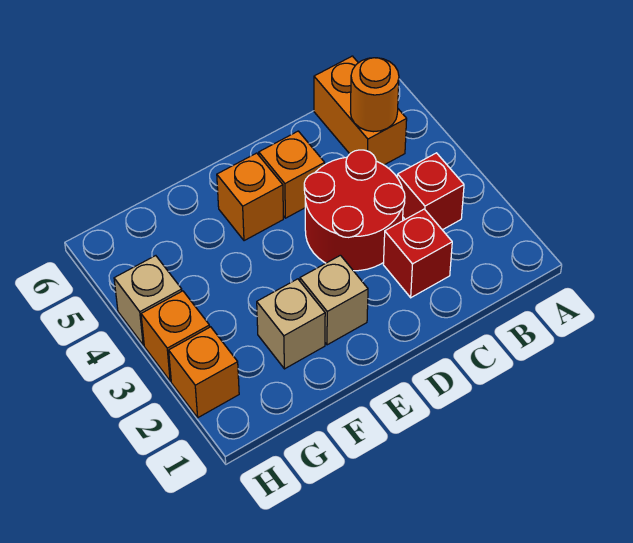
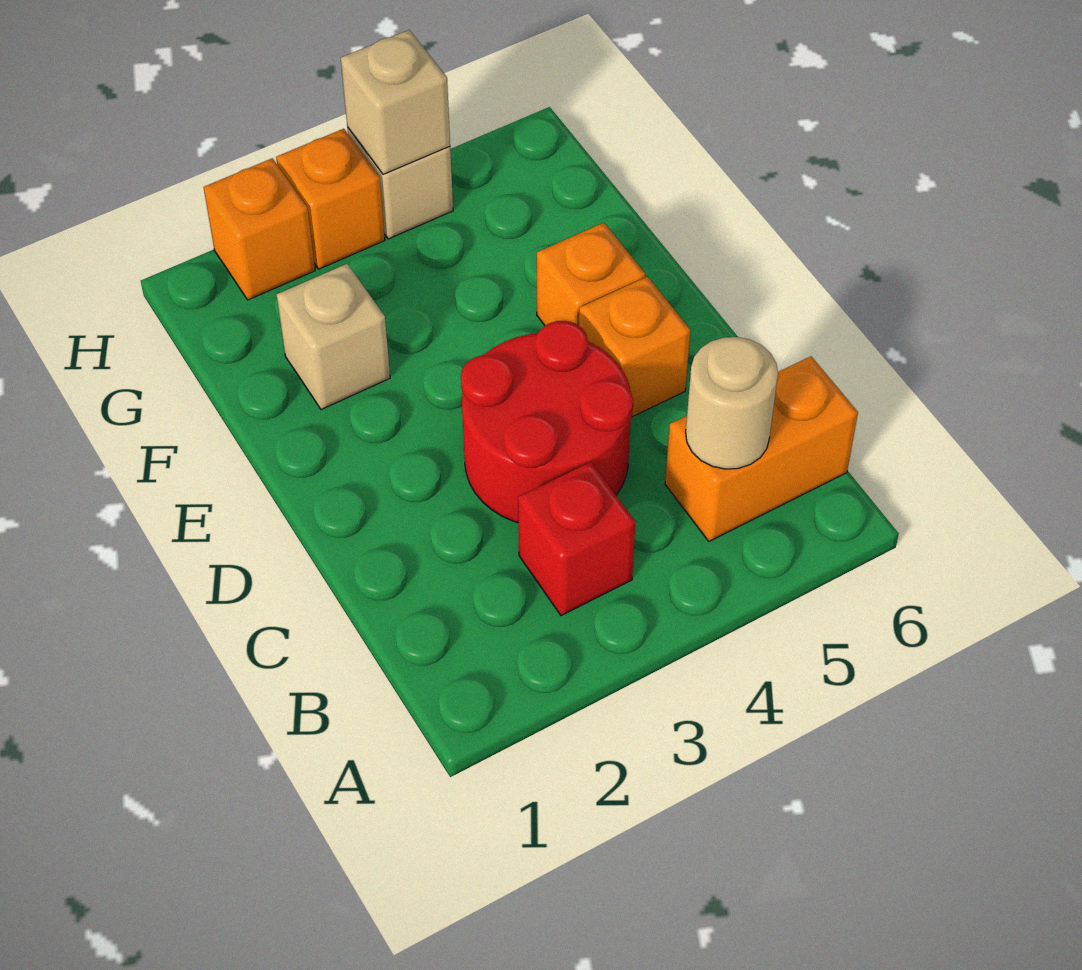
orange 1x1 round brick [351,58,399,132] -> tan 1x1 round brick [686,337,778,469]
red 1x1 brick [383,209,452,298] -> none
tan 1x1 brick [300,255,368,345] -> tan 1x1 brick moved to [341,30,450,174]

